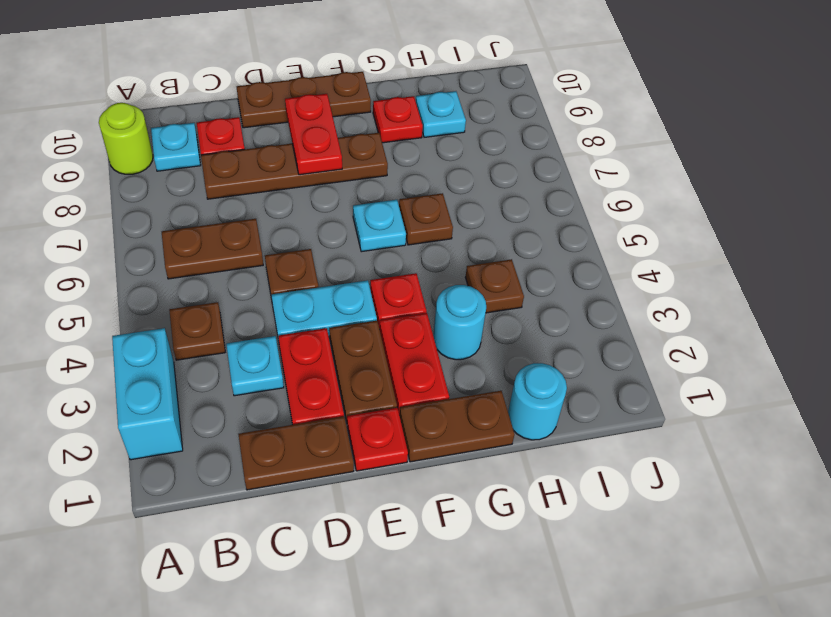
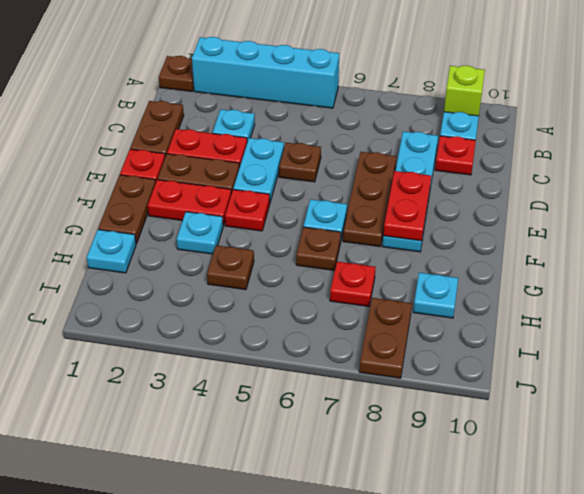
cyan 1x2 brick [112,328,183,460] -> cyan 1x4 brick [192,37,339,108]
lime 1x1 round brick [99,103,153,174] -> lime 1x1 brick [444,66,485,116]
brown 1x1 plate [169,302,225,360] -> brown 1x1 plate moved to [159,56,194,91]
brown 1x2 plate [162,219,263,279] -> brown 1x2 plate moved to [359,298,412,378]
brown 1x4 plate [201,133,388,199] -> cyan 1x4 plate [383,131,438,252]
brown 1x3 plate [237,72,371,128] -> brown 1x3 plate moved to [343,152,396,247]
red 1x2 plate [285,94,342,175] -> red 1x2 plate turned to [383,171,431,241]
cyan 1x1 round brick [433,285,486,360] -> cyan 1x1 plate [177,212,223,254]
red 1x1 plate [373,96,423,143] -> red 1x1 plate moved to [330,262,376,307]
cyan 1x1 round brick [508,363,567,440] -> cyan 1x1 plate [87,230,136,273]

